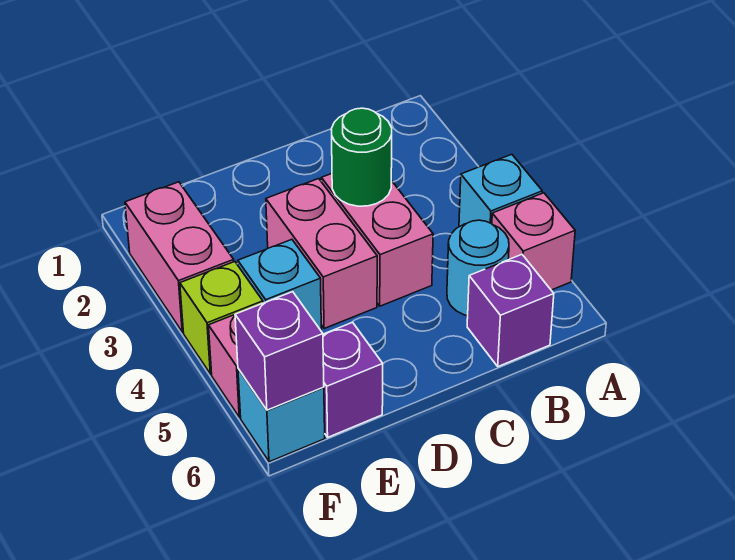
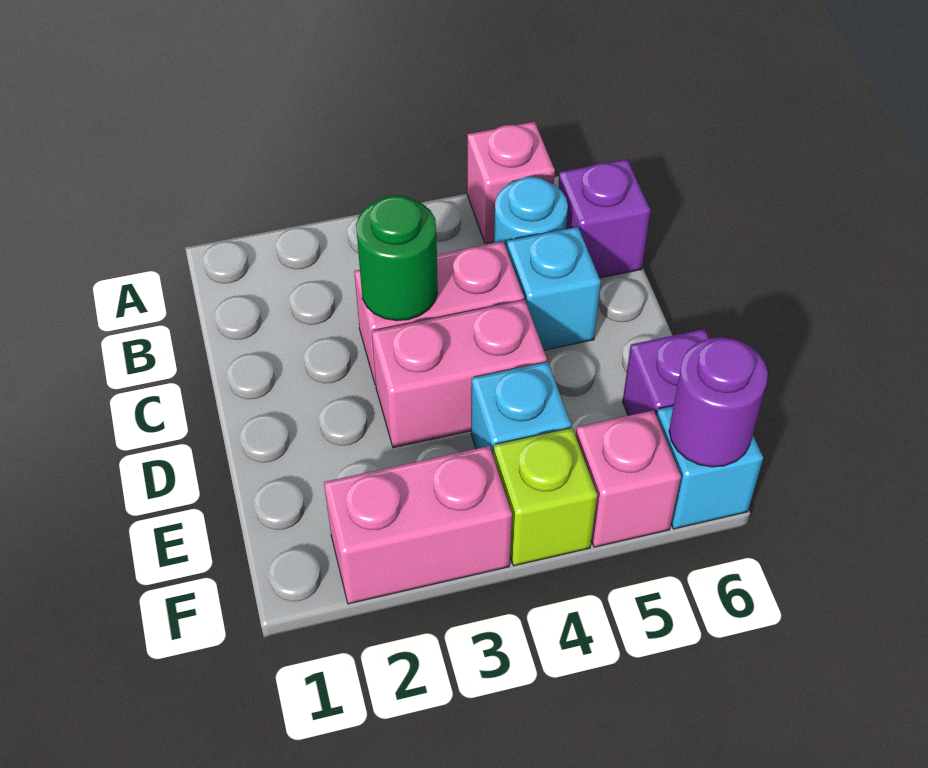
cyan 1x1 brick [459,154,542,226] -> cyan 1x1 brick moved to [507,227,601,350]
purple 1x1 brick [235,292,324,410] -> purple 1x1 round brick [669,337,768,467]

